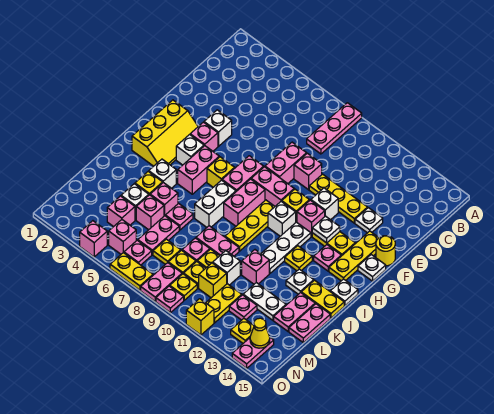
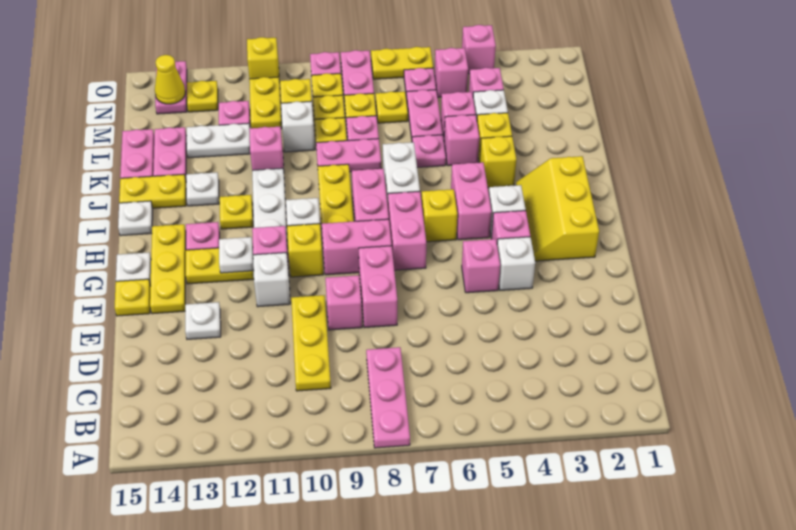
yellow 1x3 plate [309,174,368,223] -> yellow 1x3 plate turned to [291,295,331,391]
none -> pink 1x1 brick [462,239,500,293]
yellow 1x1 round brick [376,236,395,266] -> yellow 1x1 plate [115,279,151,316]
white 1x1 brick [149,159,176,188] -> yellow 1x1 brick [480,136,516,187]

